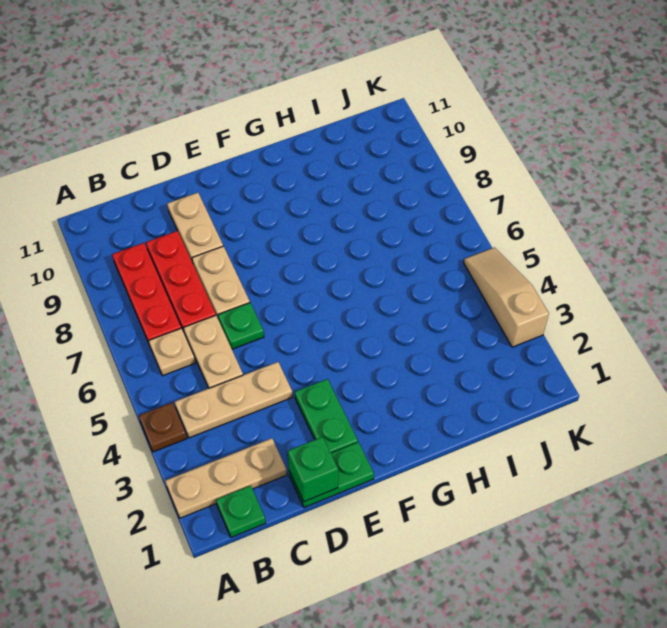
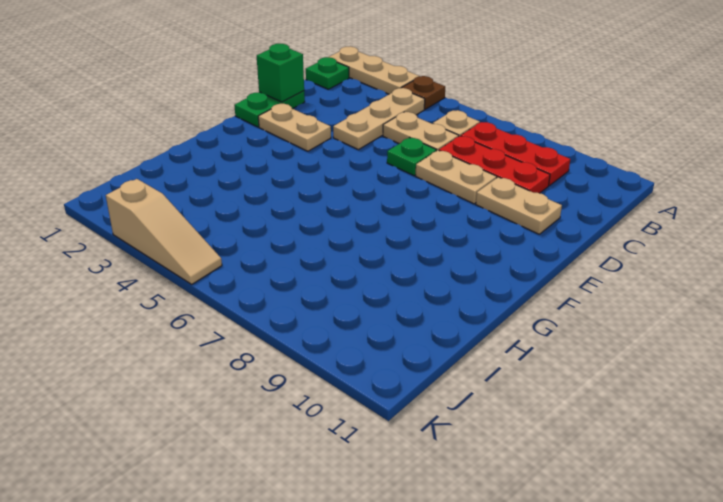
tan 1x3 plate [165,438,287,518] -> tan 1x3 plate turned to [329,46,419,94]
green 1x2 plate [295,379,358,453] -> tan 1x2 plate [258,104,331,151]

